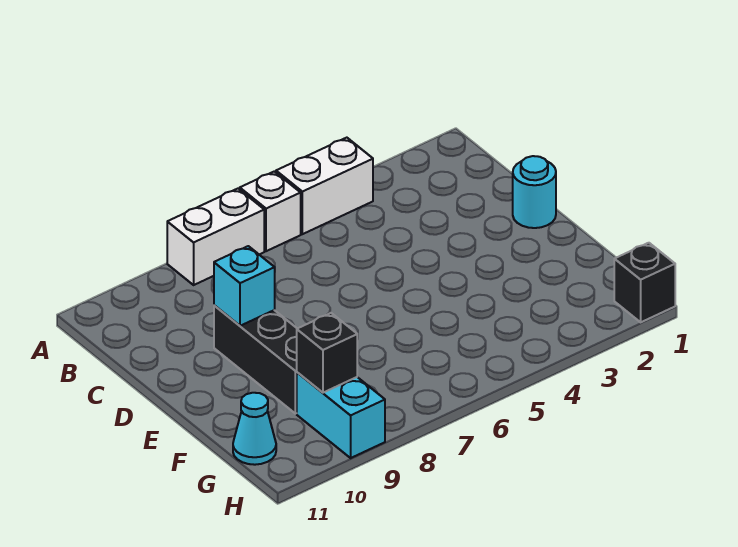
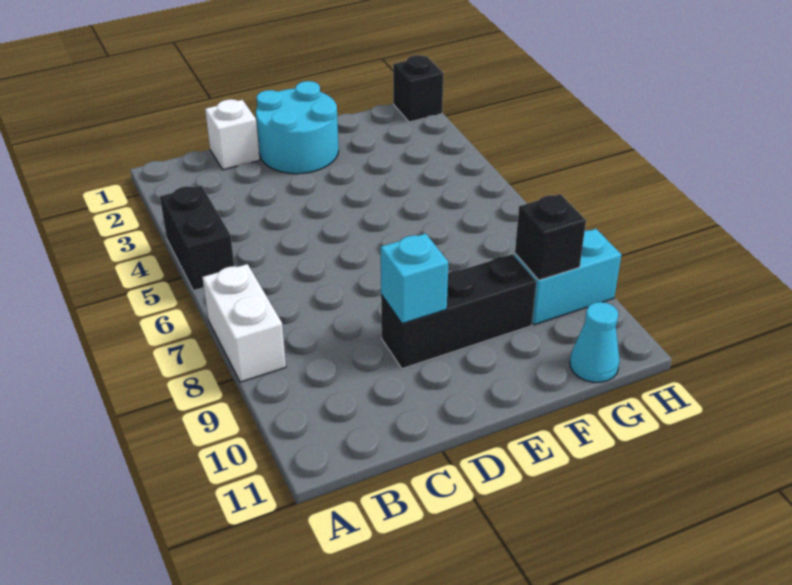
white 1x2 brick [276,138,373,234] -> black 1x2 brick [160,185,234,291]
white 1x1 brick [240,171,301,251] -> white 1x1 brick moved to [205,99,260,170]
cyan 1x1 round brick [513,156,556,228] -> cyan 2x2 round brick [256,81,339,174]

